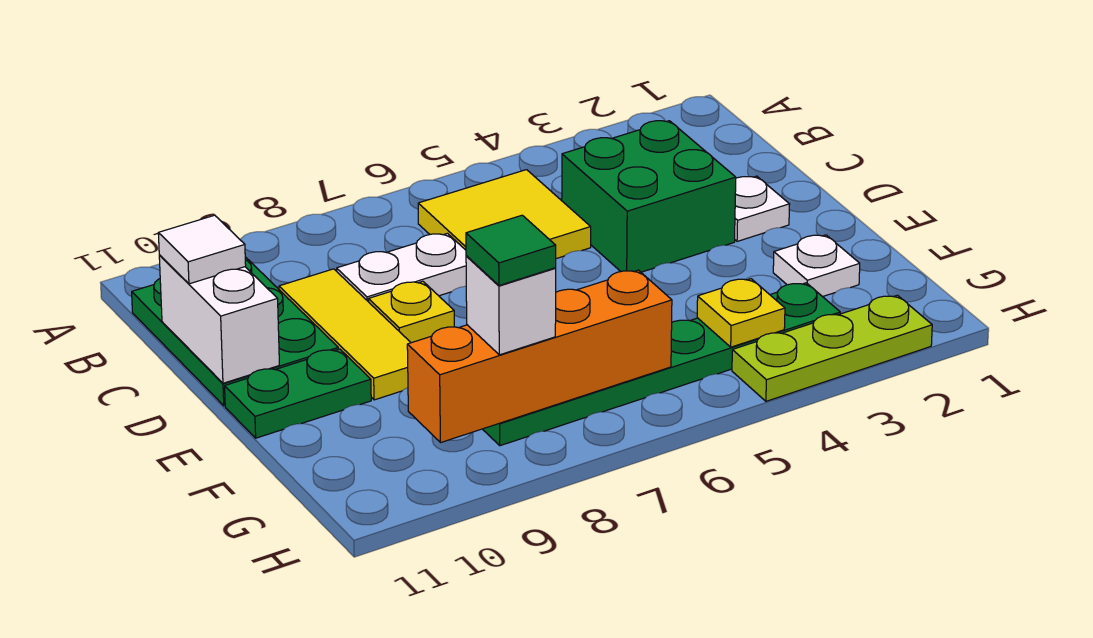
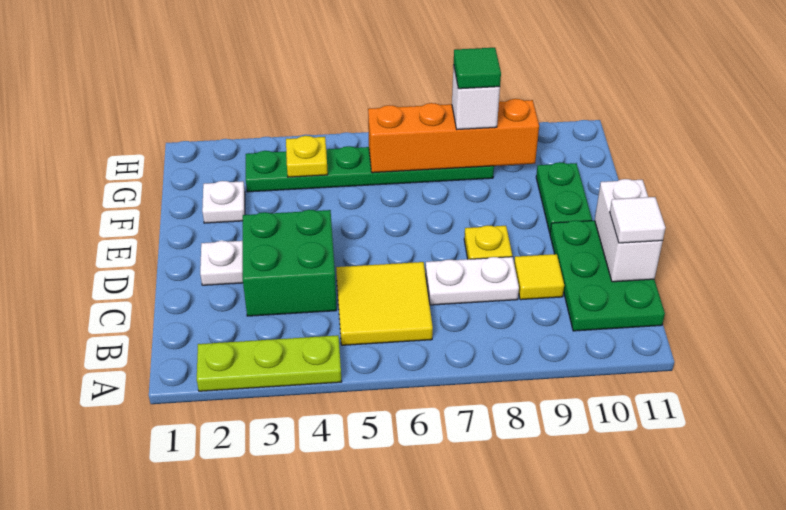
yellow 1x3 tile [279,269,411,400] -> yellow 1x1 tile [514,254,564,300]
green 1x2 plate [225,349,371,438] -> green 1x2 plate turned to [536,162,592,232]
lime 1x3 plate [732,295,932,401] -> lime 1x3 plate moved to [197,335,342,391]

